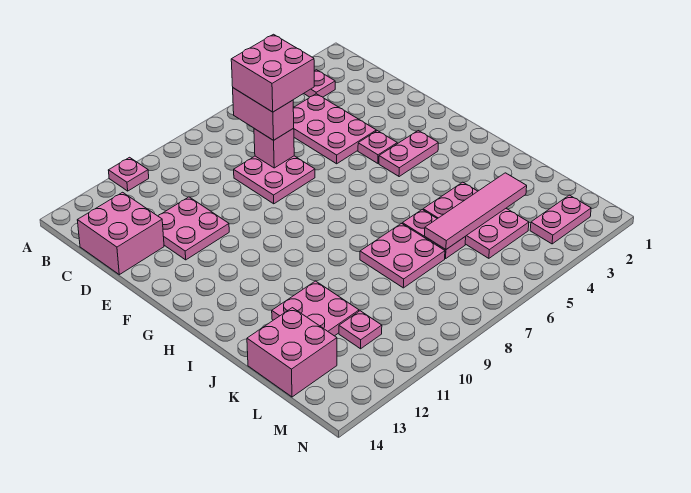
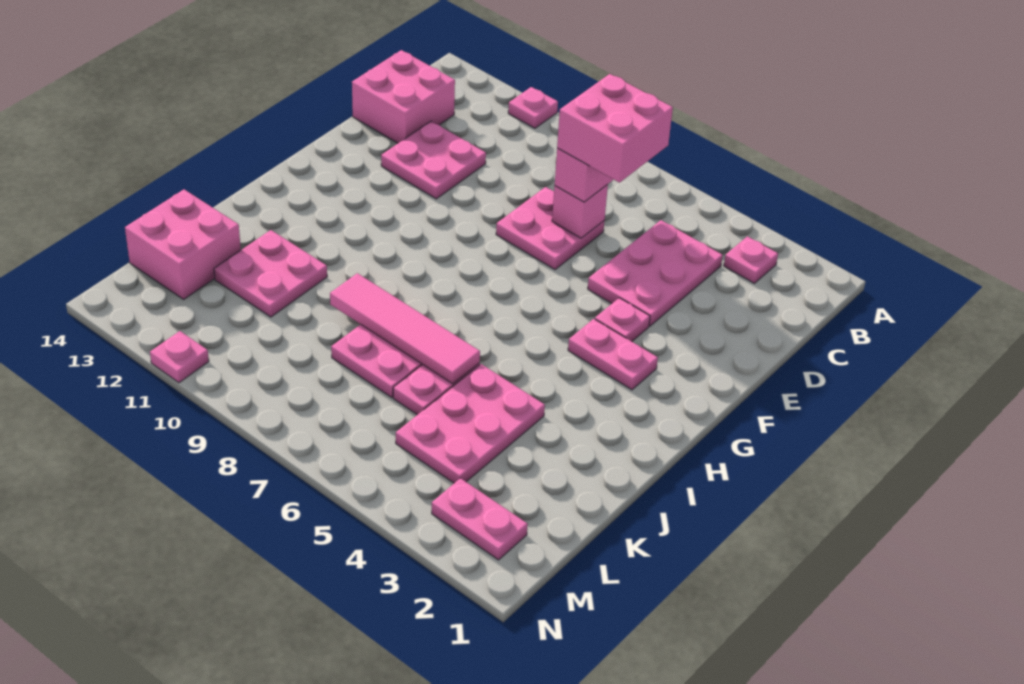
pink 1x4 tile [425,173,527,249] -> pink 1x4 tile moved to [330,273,480,384]
pink 1x1 plate [339,311,382,349] -> pink 1x1 plate moved to [150,331,209,383]

